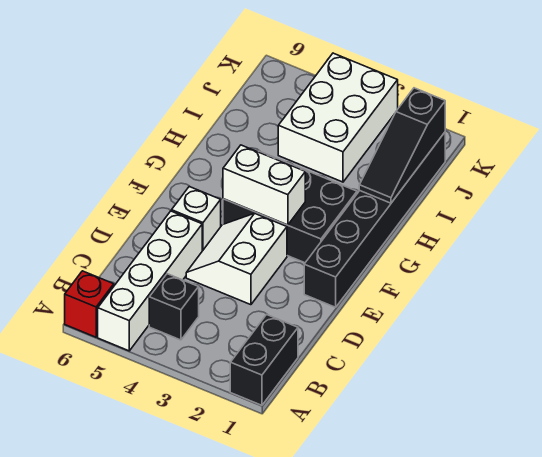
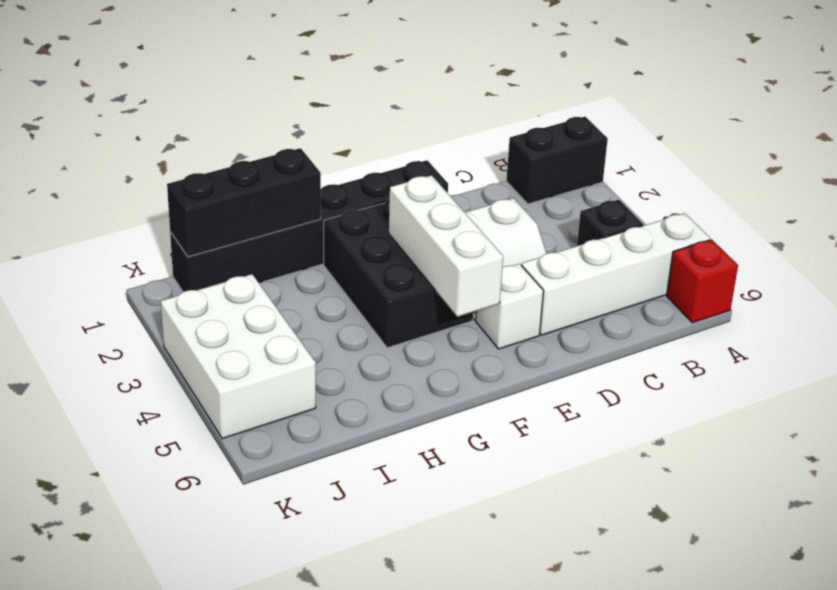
white 1x2 brick [223,145,305,225] -> white 1x3 brick [389,175,503,317]
black 1x3 slope [359,88,445,203] -> black 1x3 brick [167,148,321,257]
white 2x3 brick [278,53,398,182] -> white 2x3 brick turned to [161,274,316,439]

